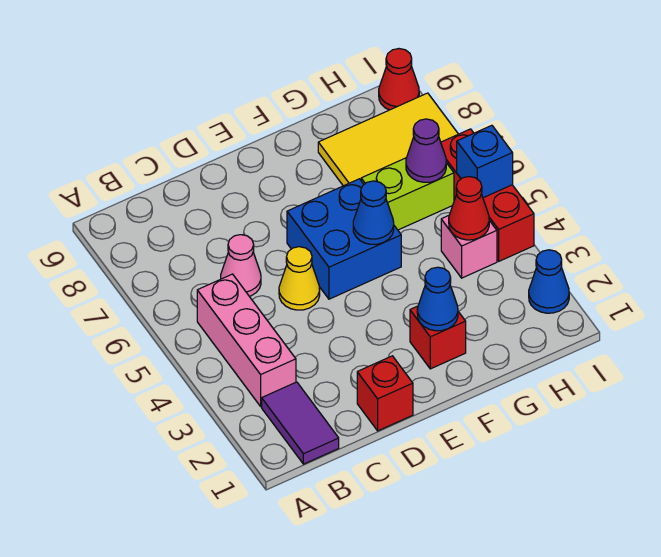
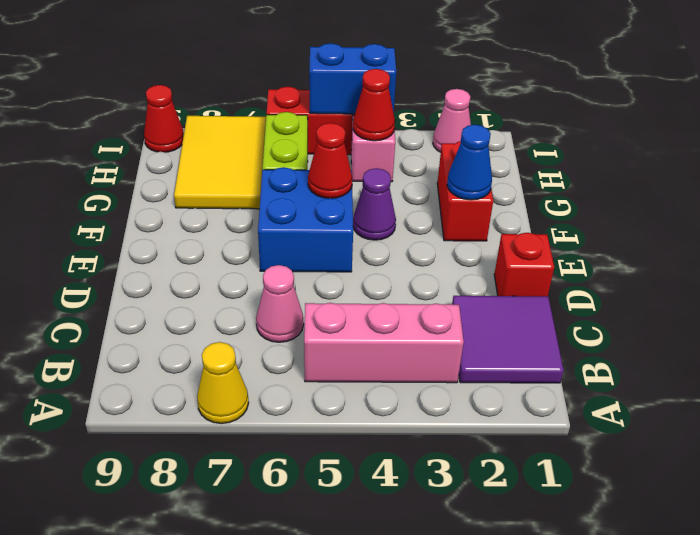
purple 1x2 tile [262,382,339,464] -> purple 2x2 tile [452,296,564,383]
yellow 1x1 cone [279,247,320,310] -> yellow 1x1 cone moved to [197,342,249,423]
red 1x1 brick [410,306,466,369] -> red 1x2 brick [437,141,493,241]
blue 1x1 cone [353,181,394,244] -> red 1x1 cone [308,123,352,198]
purple 1x1 cone [406,119,446,182] -> purple 1x1 cone moved to [353,168,396,240]
blue 1x1 cone [529,250,569,313] -> pink 1x1 cone [433,89,471,152]
blue 1x1 brick [457,125,513,198] -> blue 1x2 brick [309,43,396,114]

